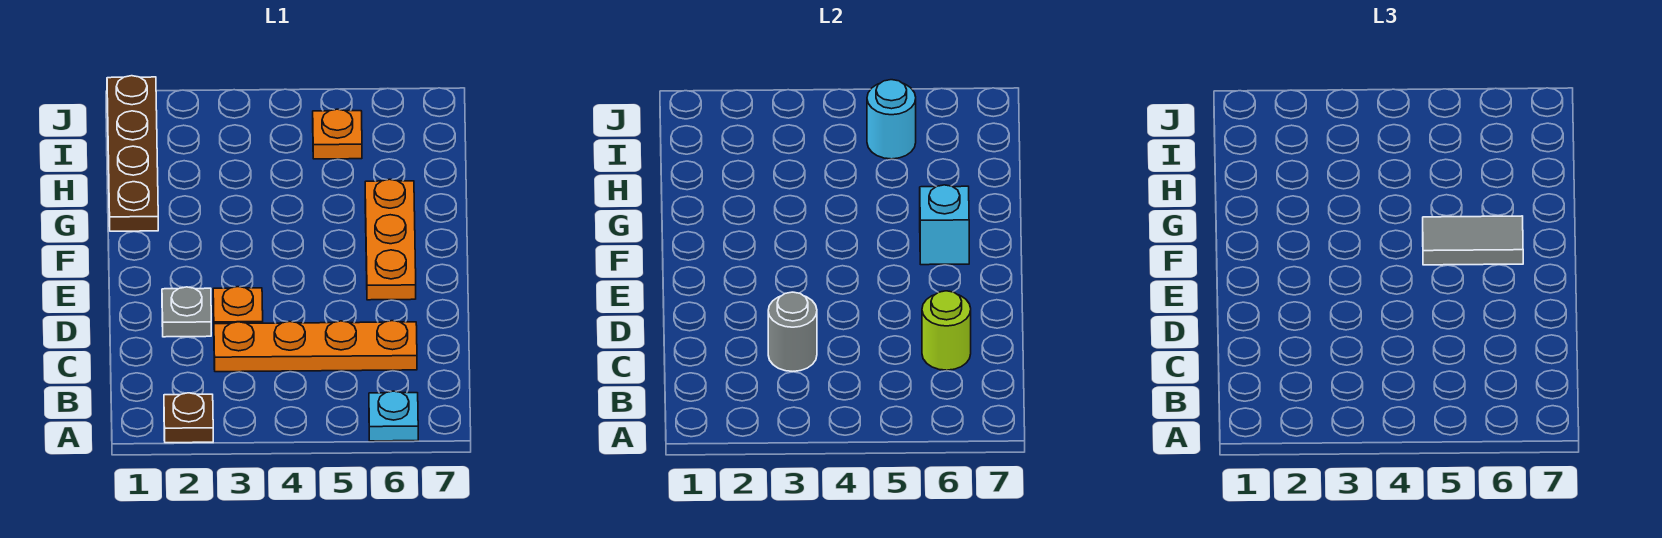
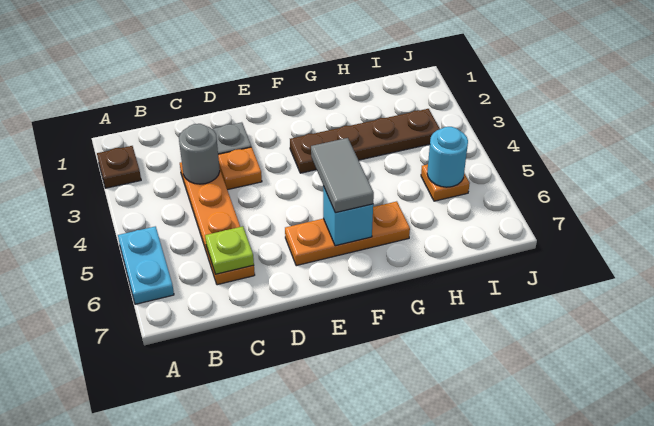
cyan 1x1 plate [369,391,418,441] -> cyan 1x2 plate [118,226,174,304]
lime 1x1 round brick [922,291,971,370] -> lime 1x1 plate [205,226,254,274]
brown 1x4 plate [107,76,158,231] -> brown 1x4 plate moved to [290,109,440,173]

